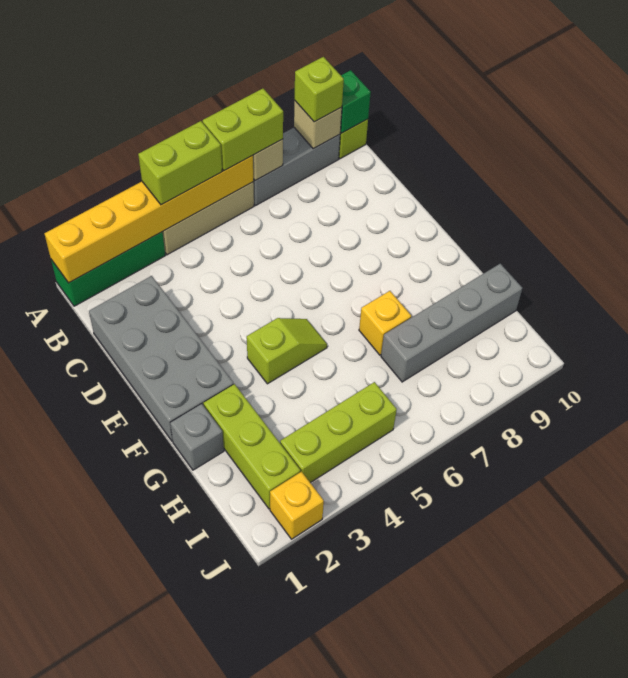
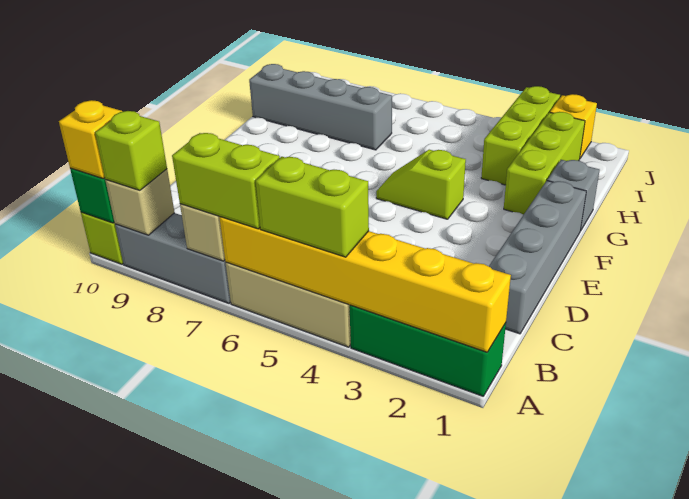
grey 2x4 brick [89,276,234,441] -> grey 1x4 brick [489,181,586,334]
yellow 1x1 brick [359,291,411,355] -> yellow 1x1 brick moved to [59,100,122,178]
lime 1x3 brick [280,382,397,483] -> lime 1x3 brick turned to [481,86,560,185]

